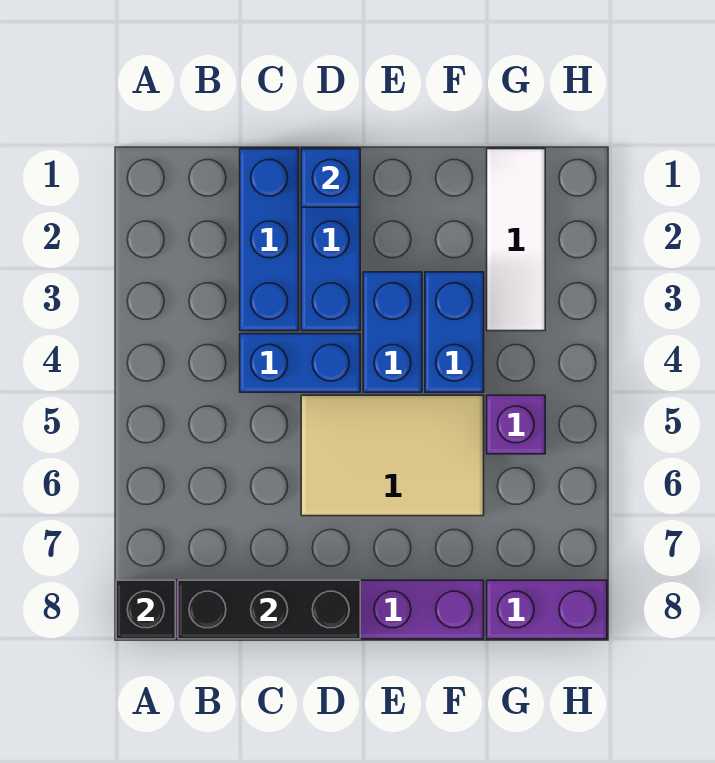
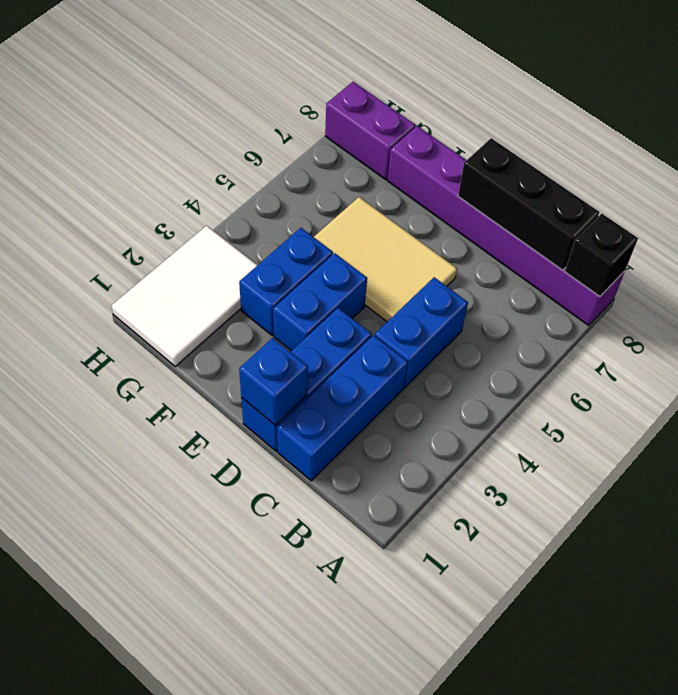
blue 1x2 brick [240,334,360,392] -> blue 1x2 brick turned to [375,277,468,387]
white 1x3 tile [487,149,545,331] -> white 2x3 tile [111,226,257,366]
purple 1x1 brick [487,395,545,454] -> none

